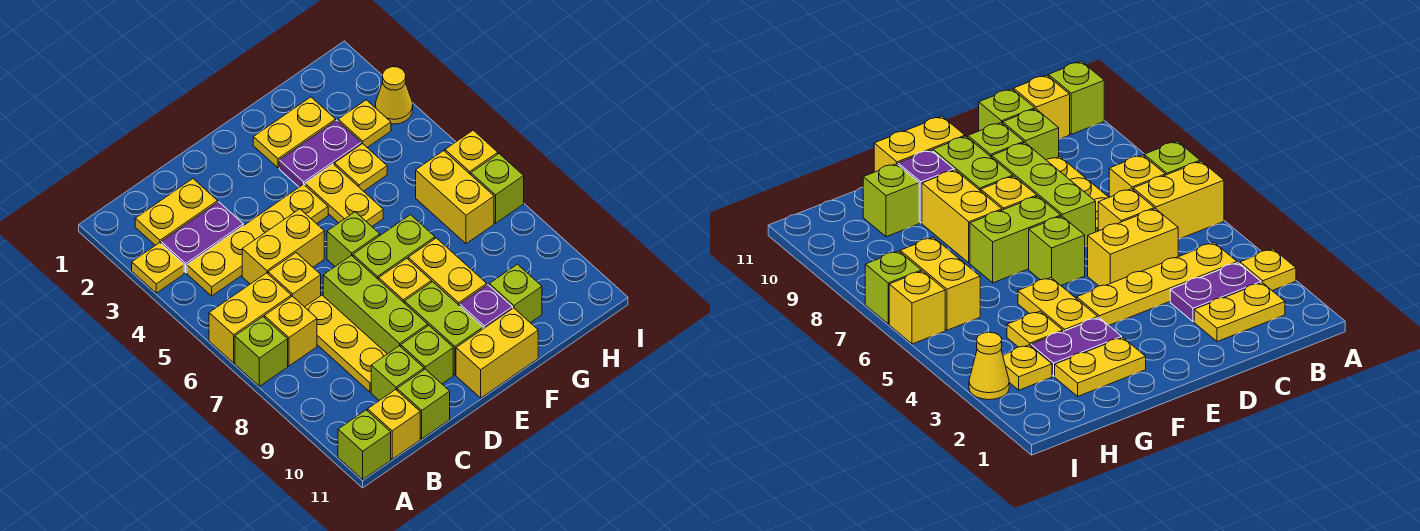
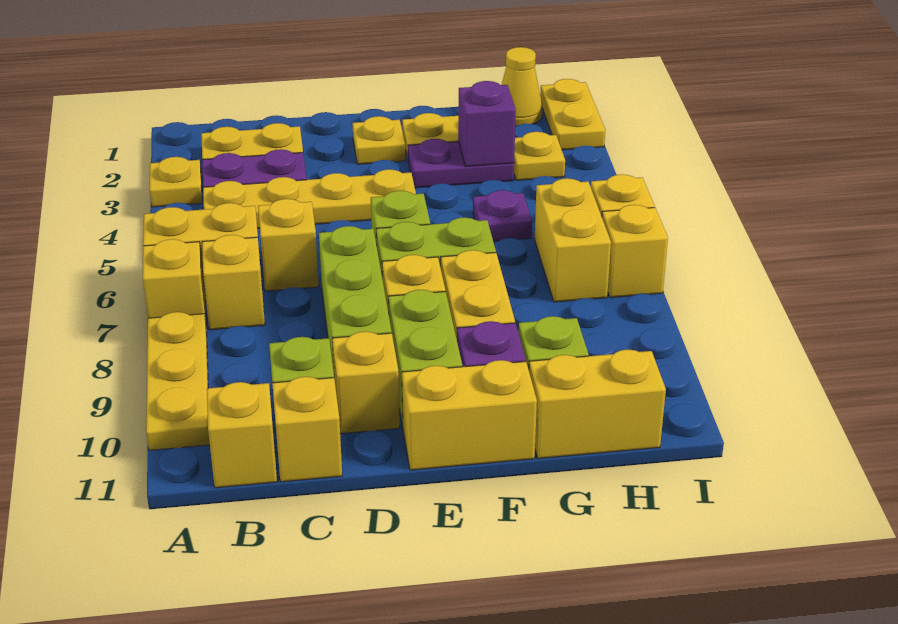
lime 1x1 brick [235,317,288,386] -> yellow 1x1 brick [143,239,206,322]
lime 1x1 brick [338,410,391,479] -> none
yellow 1x2 brick [242,209,324,284] -> yellow 1x2 brick moved to [529,350,666,459]
yellow 1x3 plate [305,295,387,392] -> yellow 1x3 plate moved to [146,312,210,450]
lime 1x1 brick [397,369,450,439] -> yellow 1x1 brick [272,377,342,482]
lime 1x1 brick [401,326,453,384] -> yellow 1x1 brick [332,332,400,434]
yellow 1x2 plate [305,164,383,226] -> yellow 1x2 plate moved to [540,79,605,150]
none -> purple 1x1 brick [458,81,516,166]
yellow 1x1 plate [335,144,387,191] -> yellow 1x1 plate moved to [352,116,405,164]
none -> purple 1x1 plate [473,190,532,241]
yellow 1x1 cone [375,67,413,124] -> yellow 1x1 cone moved to [502,47,542,126]
lime 1x1 brick [471,154,524,223] -> yellow 1x1 brick [602,205,668,298]

